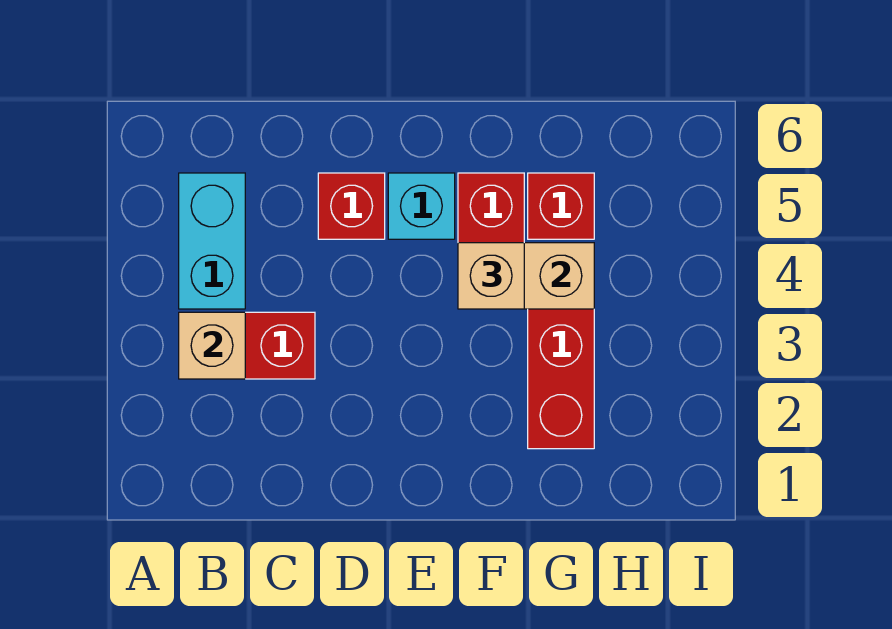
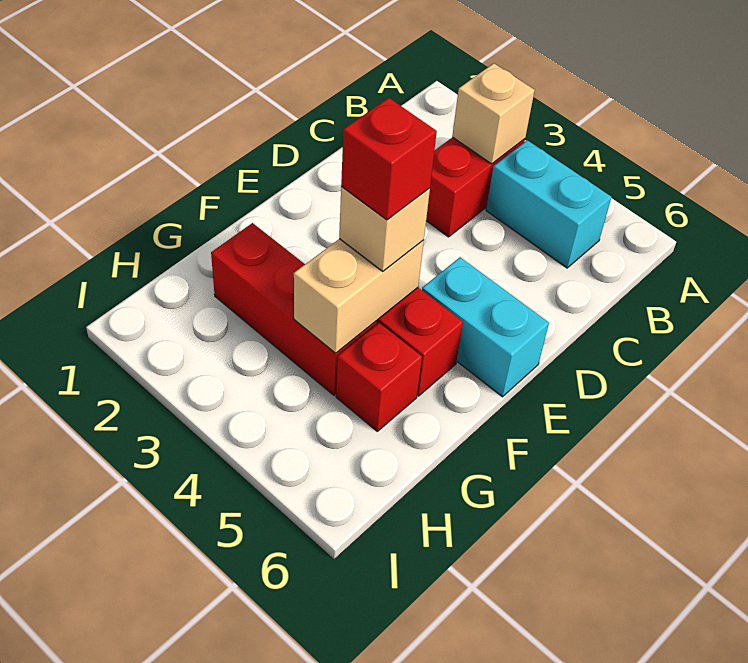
red 1x1 brick [318,173,385,239] -> red 1x1 brick moved to [341,98,437,220]
cyan 1x1 brick [388,173,455,239] -> cyan 1x2 brick [422,257,549,397]

